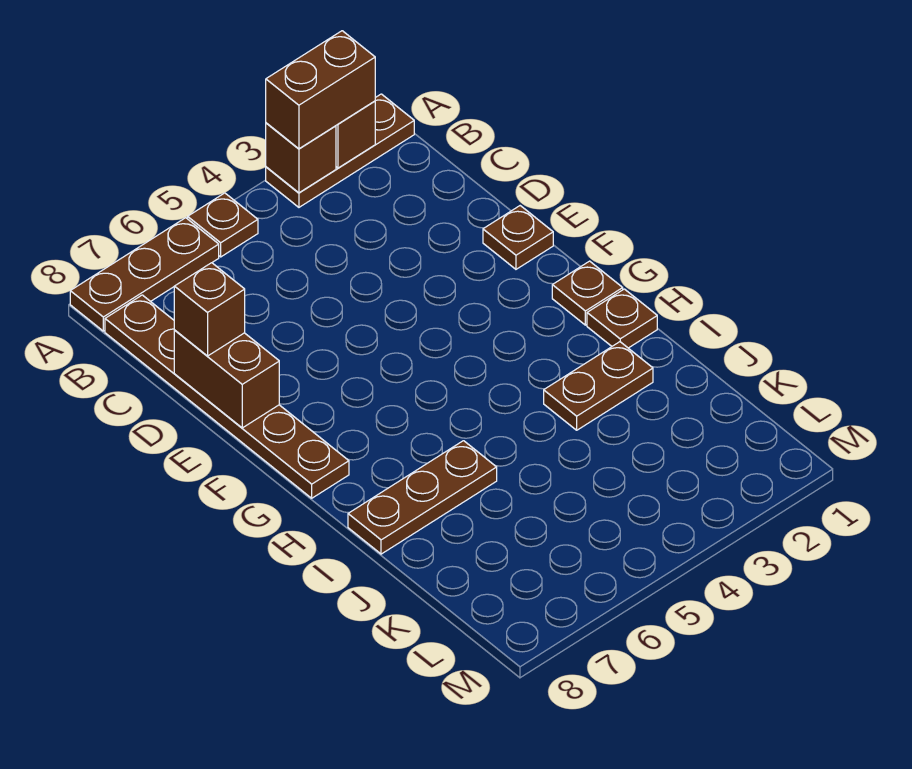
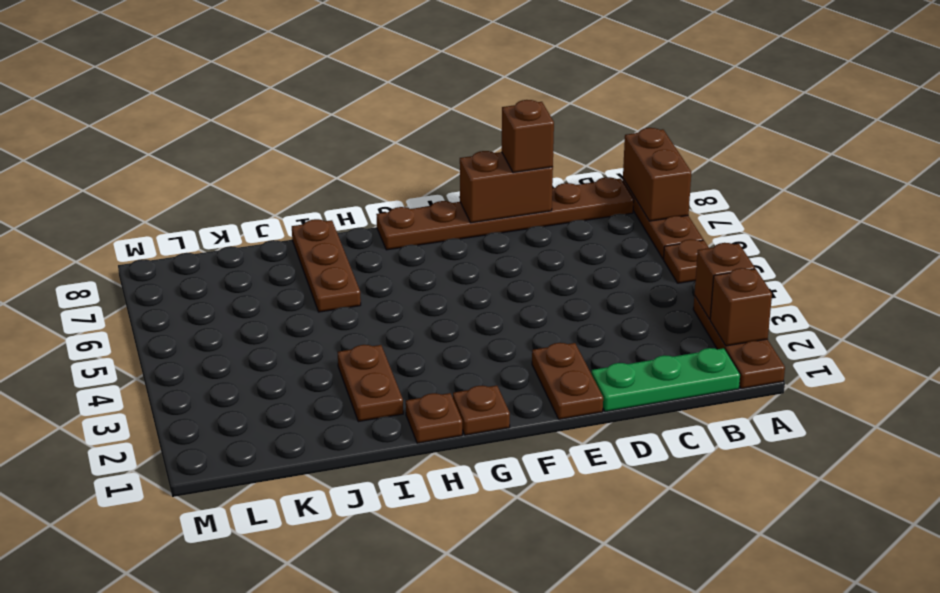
brown 1x2 brick [266,31,375,149] -> brown 1x2 brick moved to [623,128,691,221]
none -> green 1x3 plate [591,348,740,412]
brown 1x1 plate [483,206,553,269] -> brown 1x2 plate [532,343,603,419]

